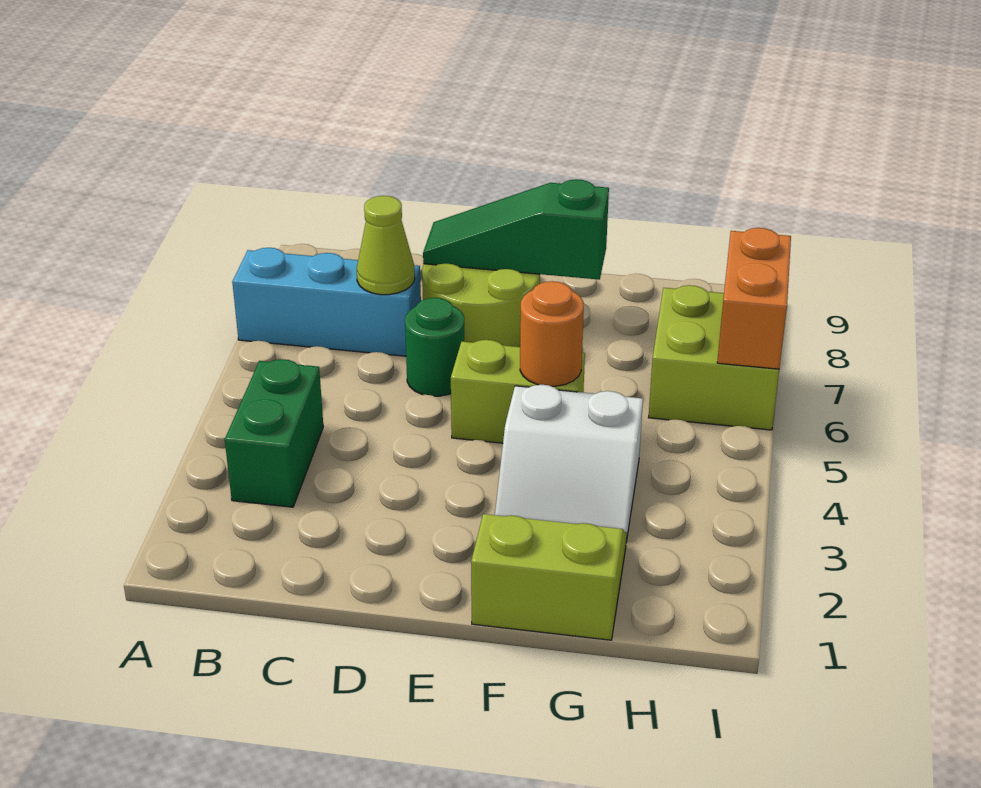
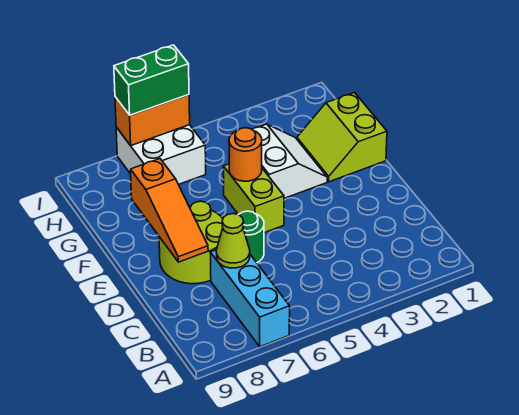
green 1x2 brick [225,359,323,507] -> green 1x2 brick moved to [114,45,189,115]
green 1x3 slope [423,179,609,280] -> orange 1x3 slope [131,159,208,262]
lime 2x2 brick [649,285,779,430] -> white 2x2 brick [116,125,206,184]

